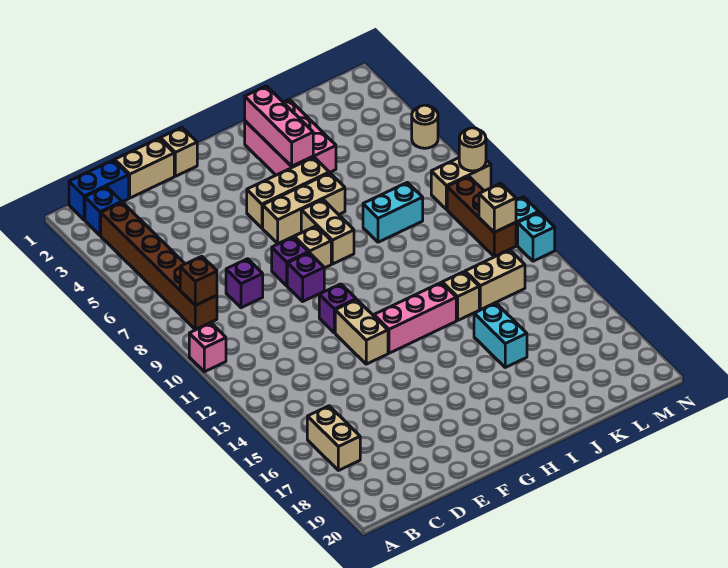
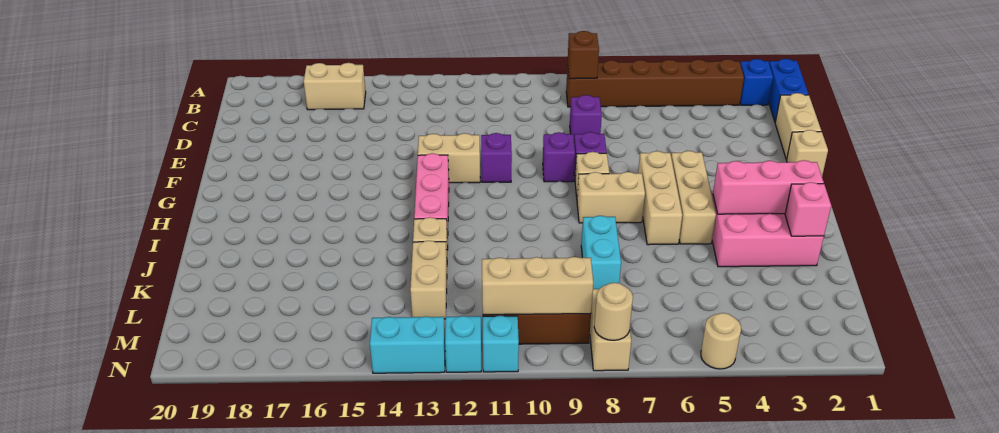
pink 1x1 brick [189,323,226,372] -> pink 1x1 brick moved to [785,182,831,236]
cyan 1x2 brick [474,303,527,367] -> cyan 1x2 brick moved to [370,316,445,373]
tan 1x1 brick [479,183,516,232] -> tan 1x3 brick [482,257,593,315]

